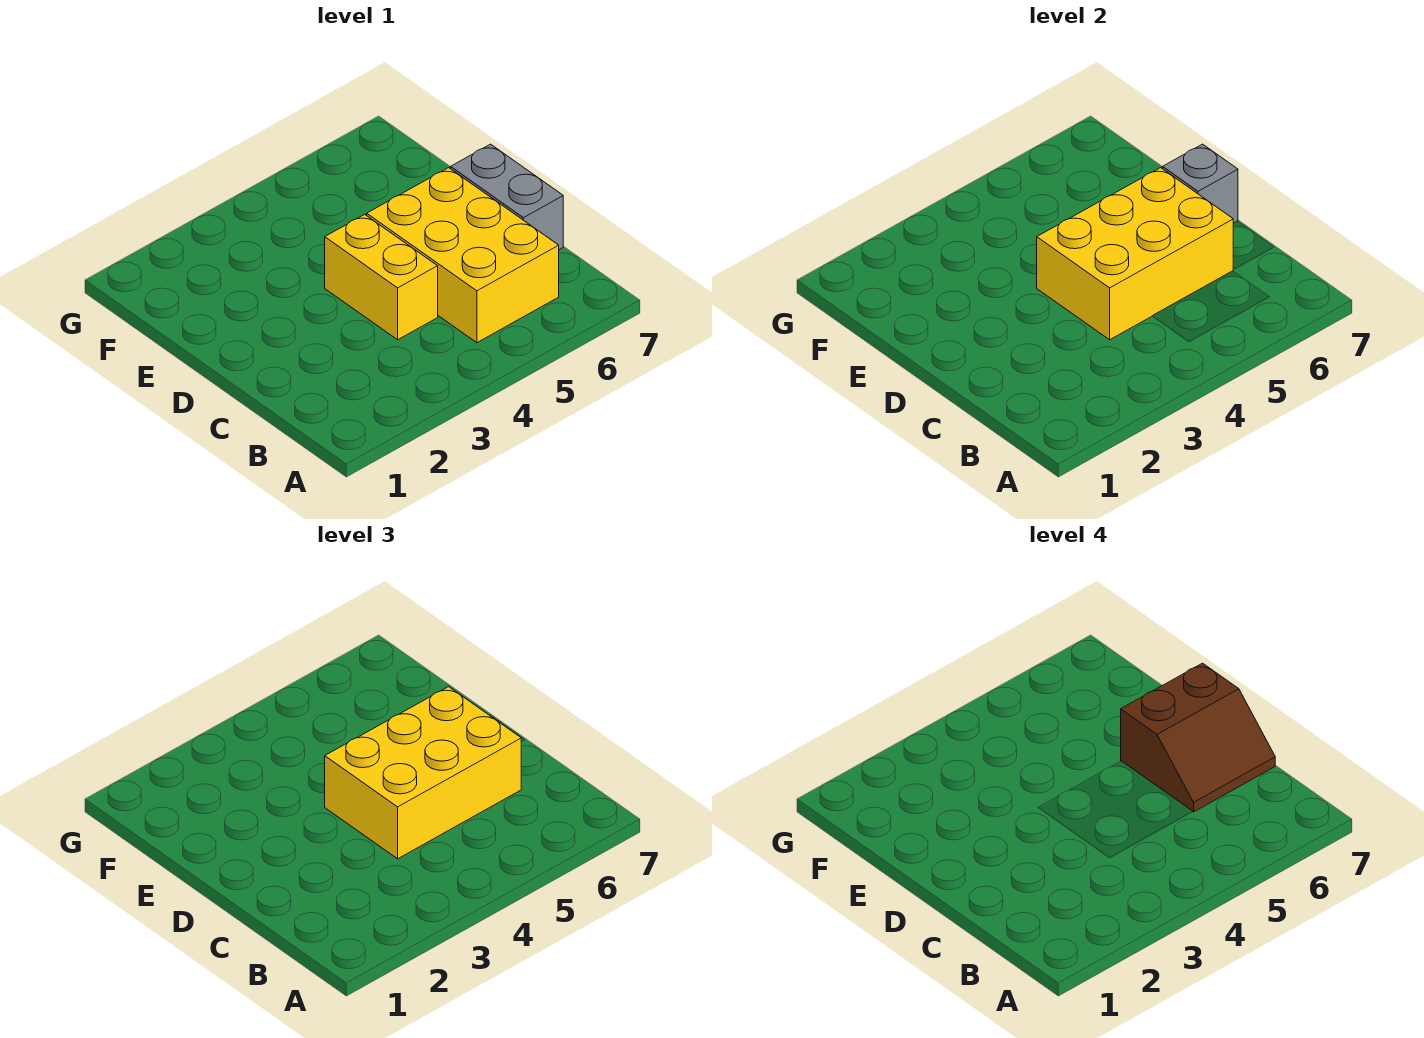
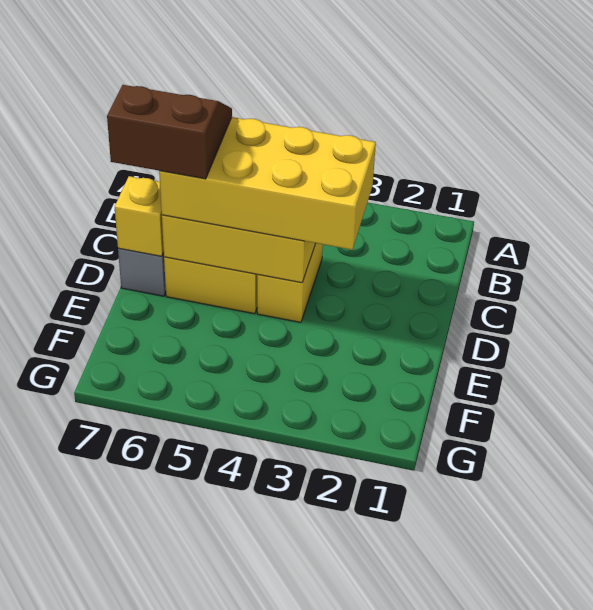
yellow 2x3 brick [325,687,521,859] -> yellow 2x4 brick [159,117,376,250]
grey 1x1 brick [1163,144,1238,223] -> yellow 1x1 brick [115,176,164,256]

